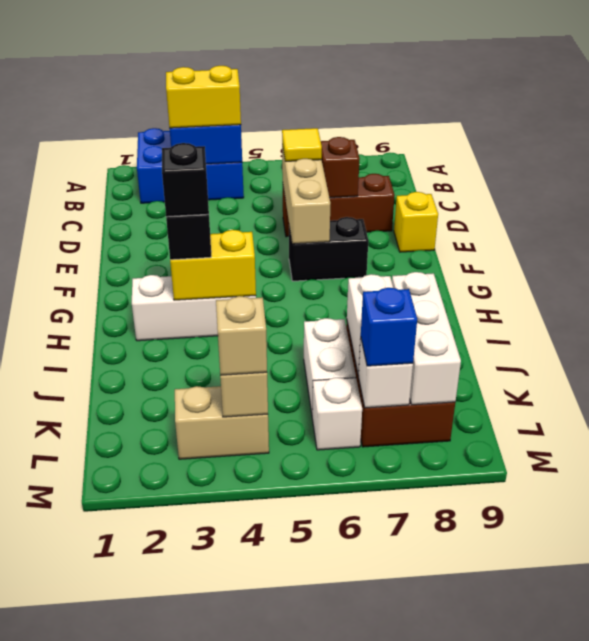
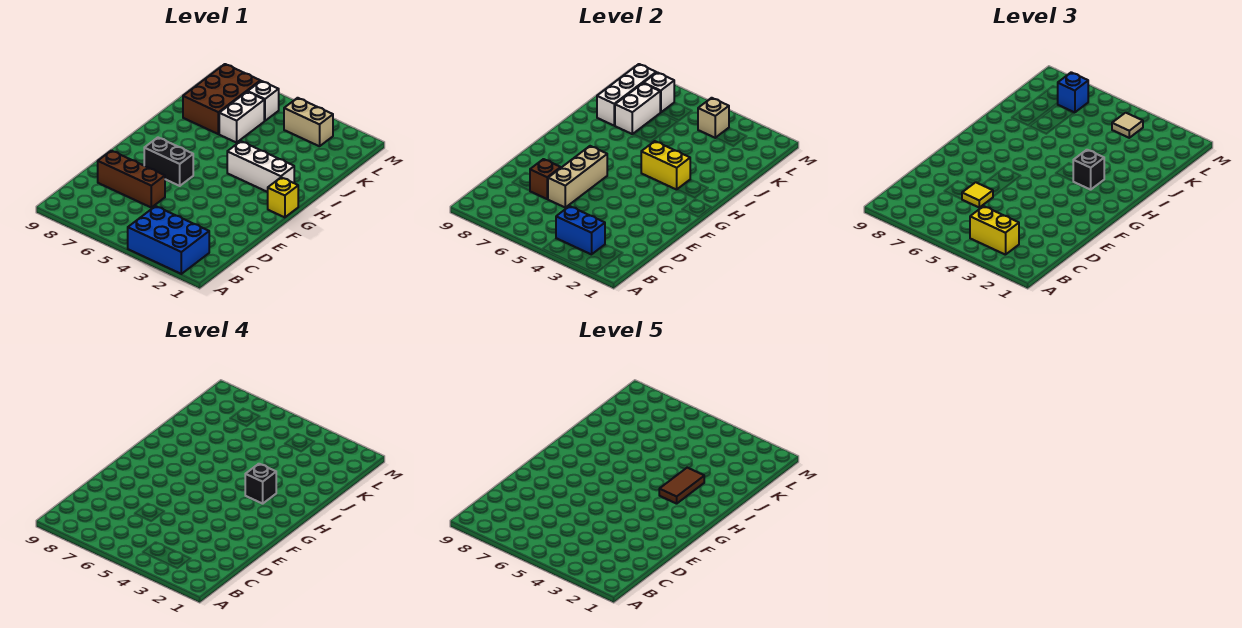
yellow 1x1 brick [394,192,438,252] -> yellow 1x1 brick moved to [268,177,298,217]
none -> brown 1x2 tile [659,468,704,504]
tan 1x1 brick [216,296,267,375] -> tan 1x1 tile [1112,113,1143,138]

